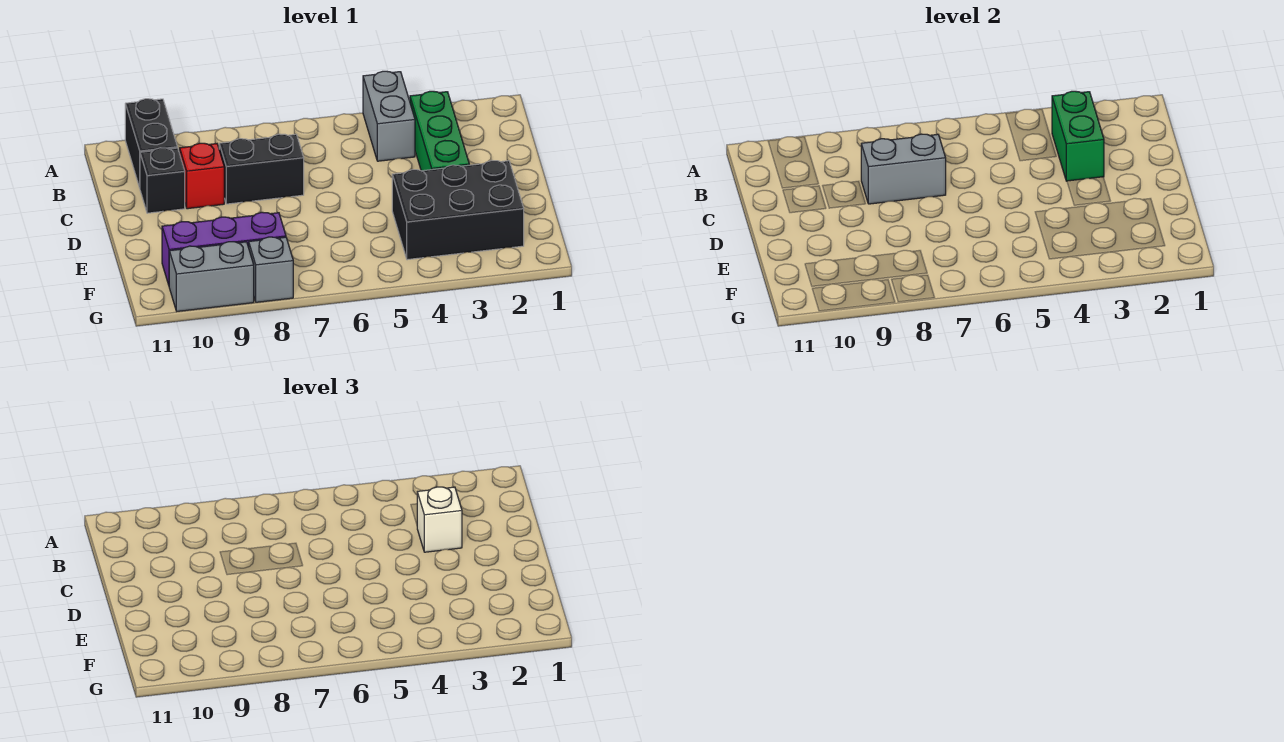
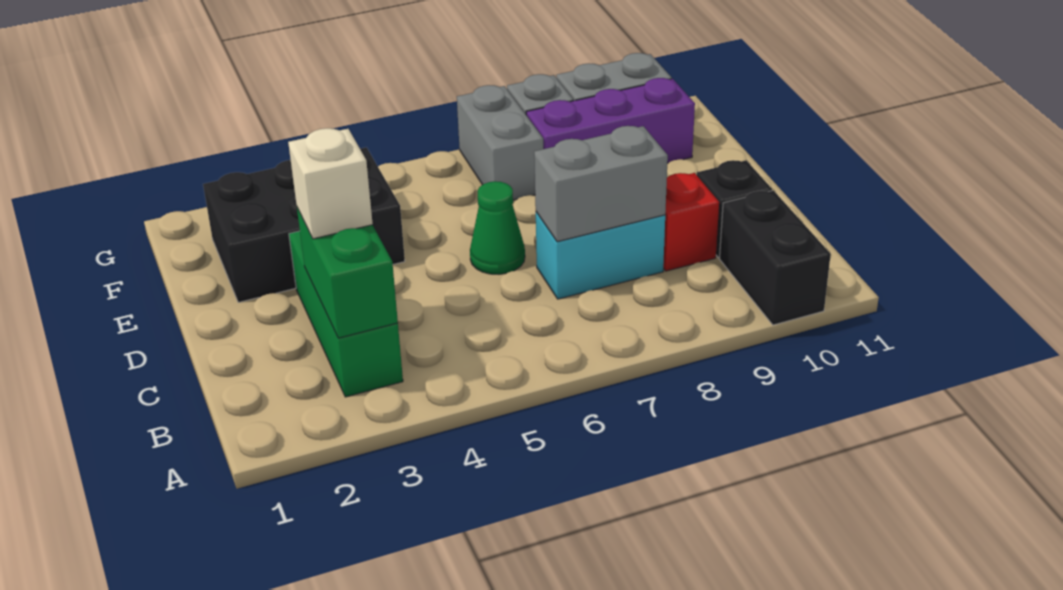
grey 1x2 brick [363,71,415,161] -> grey 1x2 brick moved to [457,85,543,200]
black 1x2 brick [219,134,304,204] -> cyan 1x2 brick [536,212,665,299]
none -> green 1x1 cone [470,181,525,274]

